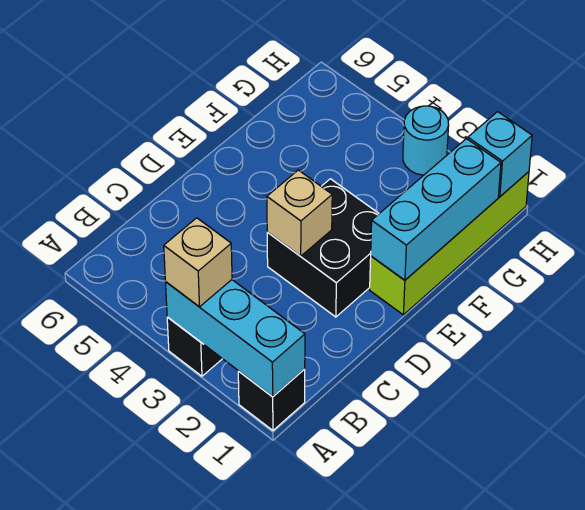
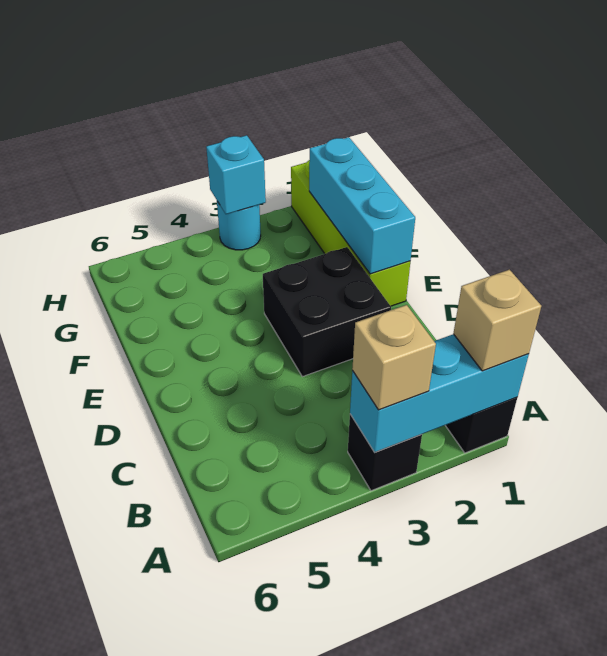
tan 1x1 brick [267,170,332,256] -> tan 1x1 brick moved to [453,270,541,371]
cyan 1x1 brick [468,112,532,197] -> cyan 1x1 brick moved to [206,135,266,214]

